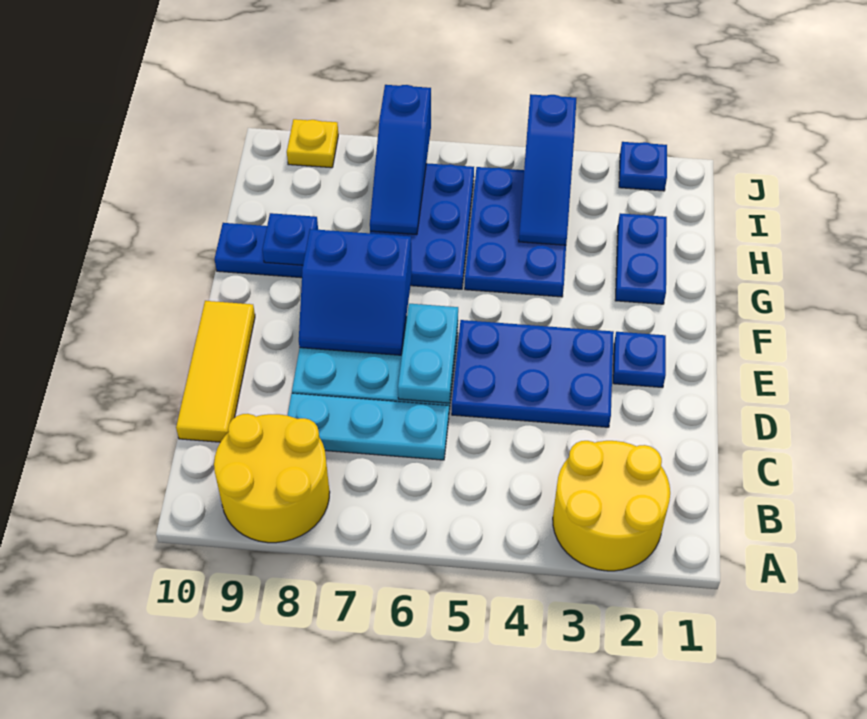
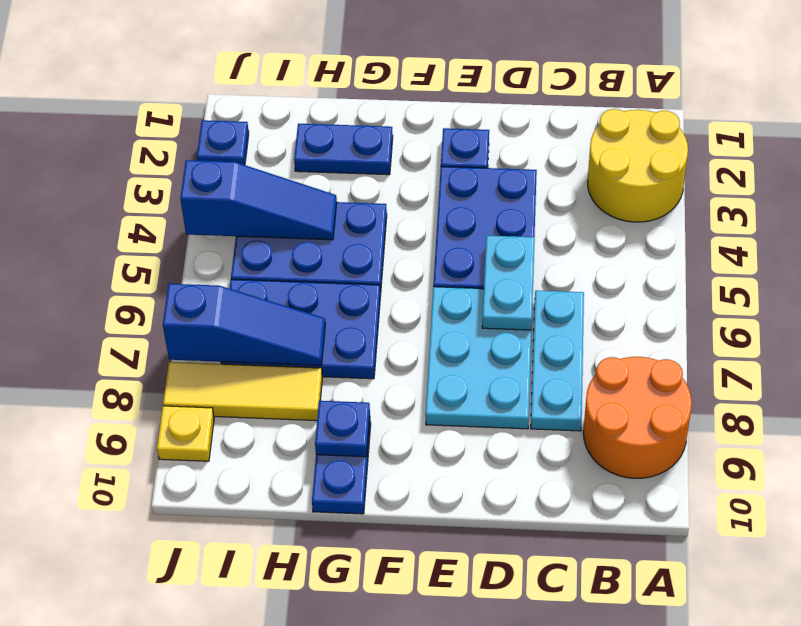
yellow 2x2 round brick [214,414,330,543] -> orange 2x2 round brick [583,357,692,478]
yellow 1x3 tile [176,301,255,442] -> yellow 1x3 tile moved to [163,362,322,421]
cyan 1x2 plate [398,304,458,403] -> cyan 1x2 plate turned to [482,236,535,330]
blue 2x2 slope [299,229,412,355] -> none

